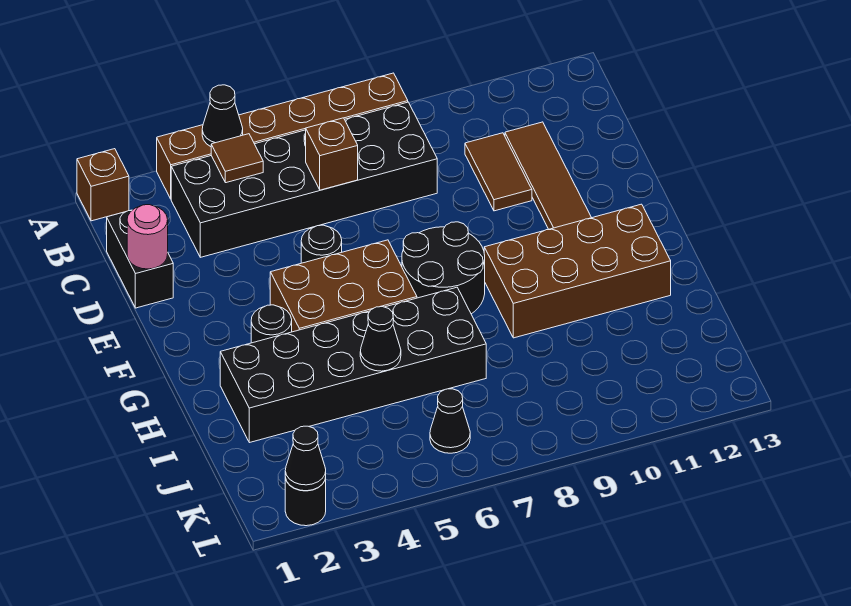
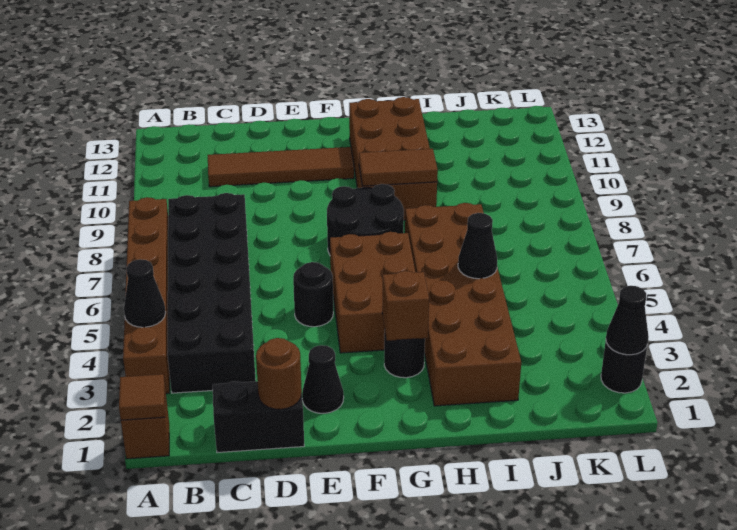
brown 1x1 tile [211,134,263,183] -> brown 1x1 tile moved to [119,374,165,420]
brown 1x1 brick [306,118,358,190] -> brown 1x1 brick moved to [382,271,429,341]
brown 1x2 tile [465,133,532,211] -> brown 1x2 tile moved to [359,149,438,186]
pink 1x1 round brick [127,205,168,269] -> brown 1x1 round brick [256,338,302,409]
black 2x6 brick [220,287,486,443] -> brown 2x6 brick [405,203,521,406]
black 1x1 cone [430,389,470,453] -> black 1x1 cone moved to [302,345,344,413]

